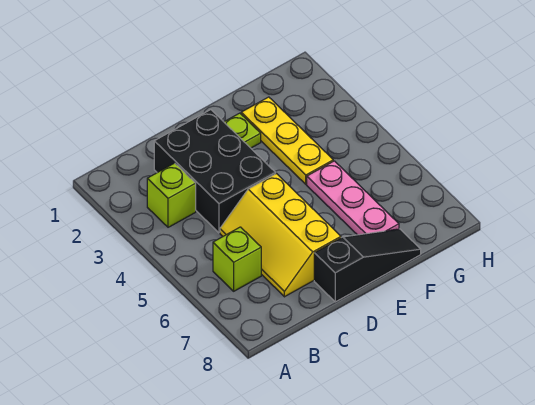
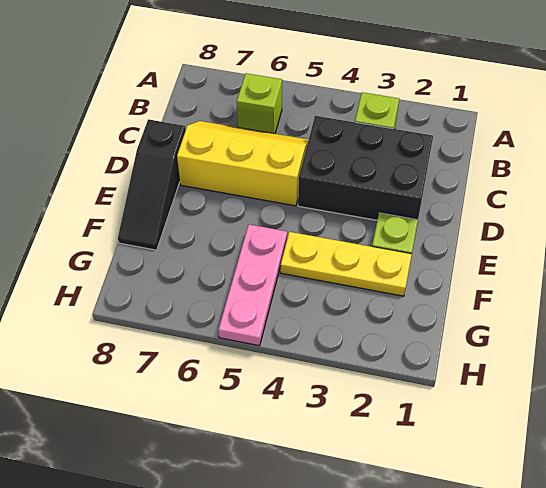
pink 1x3 plate [307,161,399,235] -> pink 1x3 plate turned to [218,224,287,346]

